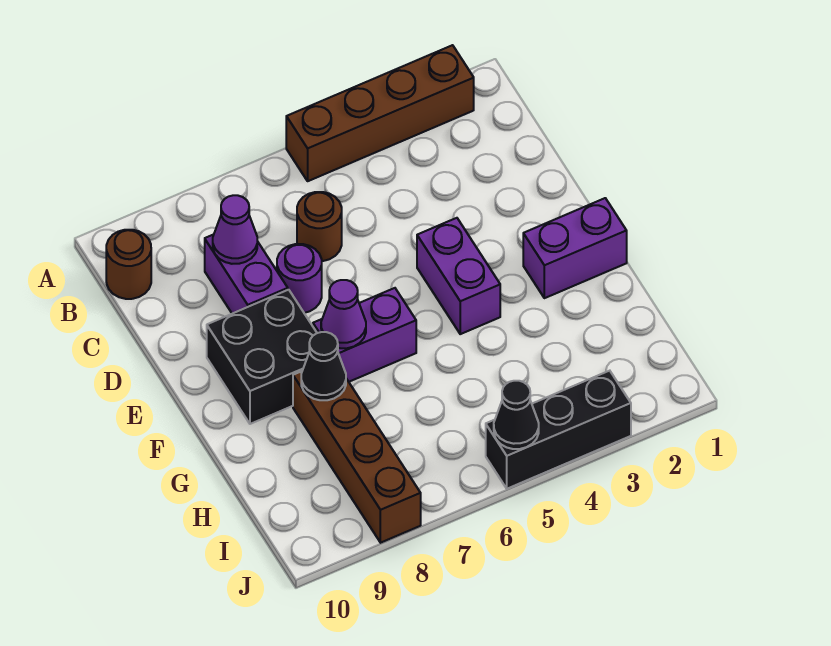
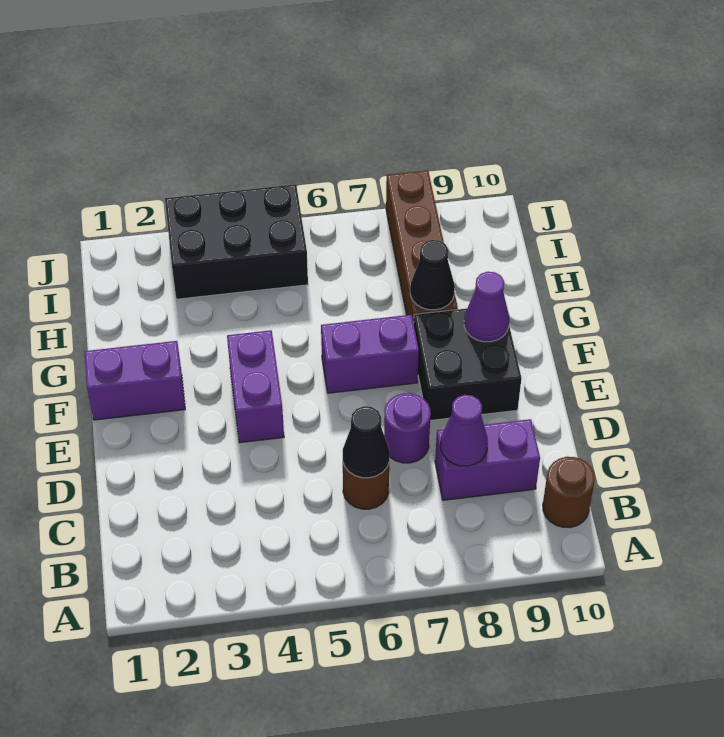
brown 1x4 brick [286,45,474,181] -> none
purple 1x2 brick [205,235,288,314] -> purple 1x2 brick turned to [435,419,540,500]
purple 1x1 cone [321,280,366,348] -> purple 1x1 cone moved to [464,272,509,342]
black 1x3 brick [486,371,631,489] -> black 2x3 brick [165,184,308,299]
black 1x1 cone [494,381,539,449] -> black 1x1 cone moved to [343,406,390,478]

